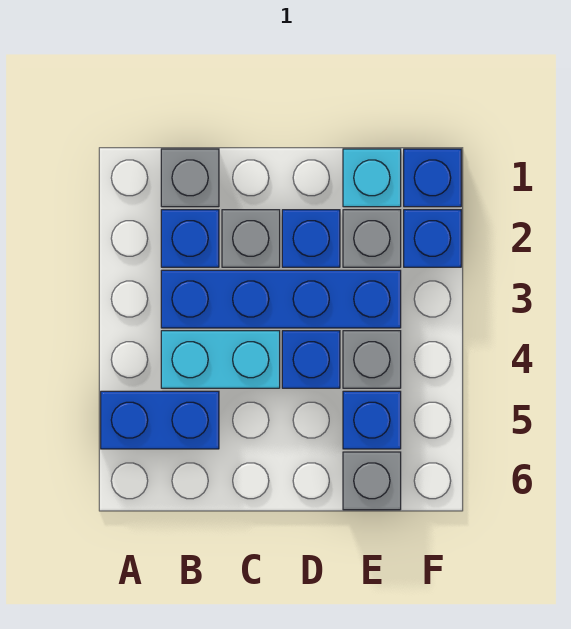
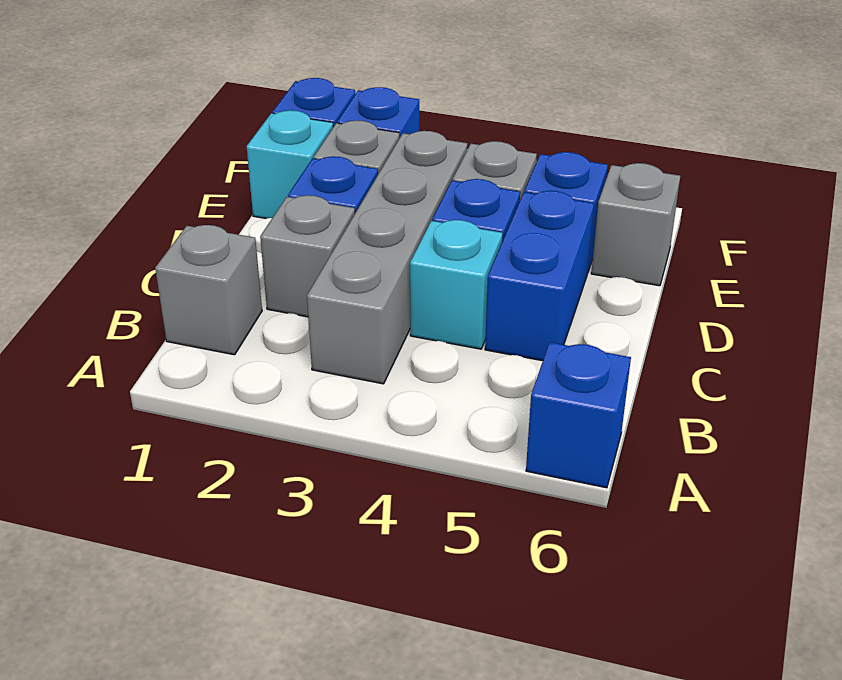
blue 1x2 brick [101,391,219,449] -> blue 1x2 brick moved to [485,191,594,361]
blue 1x1 brick [161,210,219,267] -> blue 1x1 brick moved to [526,342,631,488]
blue 1x4 brick [161,270,401,328] -> grey 1x4 brick [307,131,467,384]
cyan 1x2 brick [161,331,280,388] -> cyan 1x1 brick [410,220,502,349]

